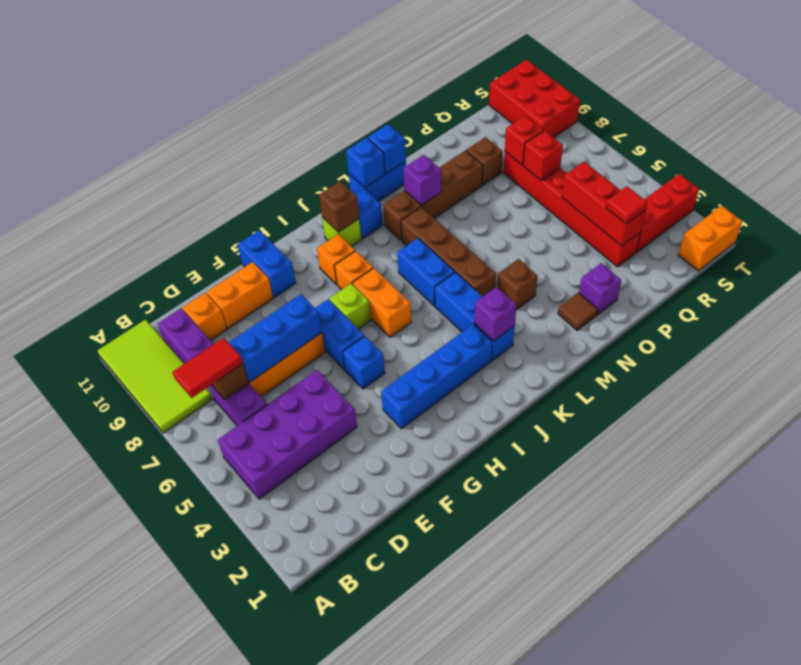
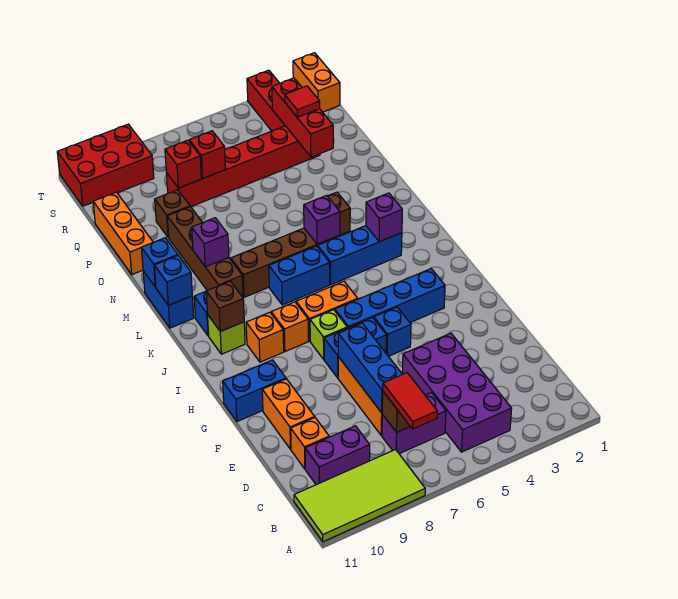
blue 1x4 brick [381,325,492,429] -> blue 1x4 brick turned to [335,269,445,328]
brown 1x1 tile [558,292,598,330] -> none
purple 1x1 brick [579,263,621,315] -> purple 1x1 brick moved to [304,195,340,244]
none -> orange 1x3 brick [93,192,153,275]
red 1x3 brick [562,162,646,246] -> red 1x3 brick turned to [272,78,333,157]

